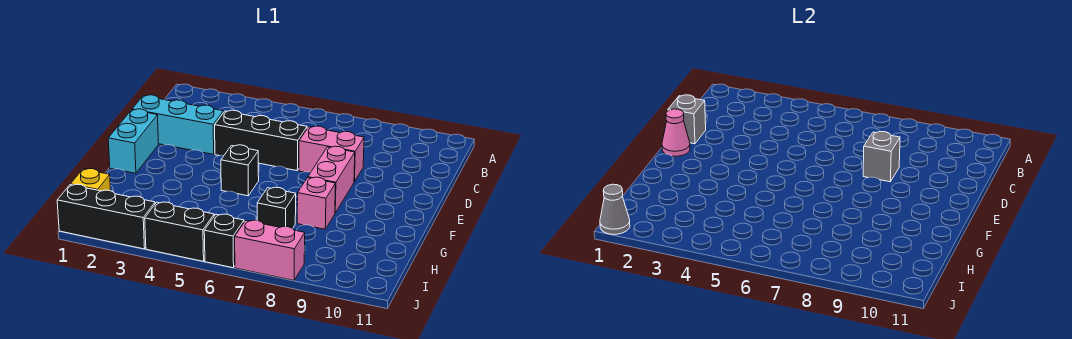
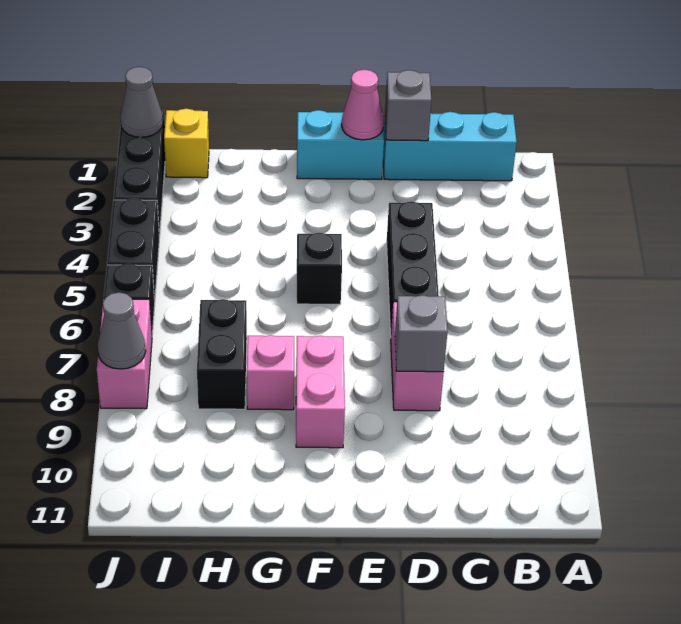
cyan 1x3 brick [132,95,223,154] -> cyan 1x3 brick turned to [383,112,517,181]
pink 1x2 brick [308,146,355,213] -> pink 1x2 brick turned to [296,336,345,448]
black 1x1 brick [257,187,296,228] -> black 1x2 brick [197,299,247,409]
none -> grey 1x1 cone [98,293,146,369]

